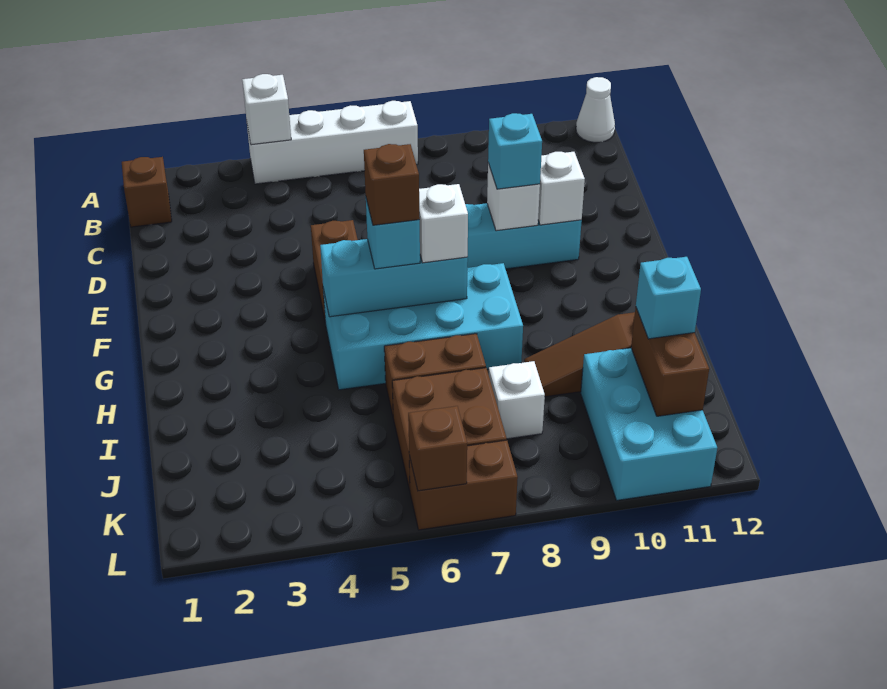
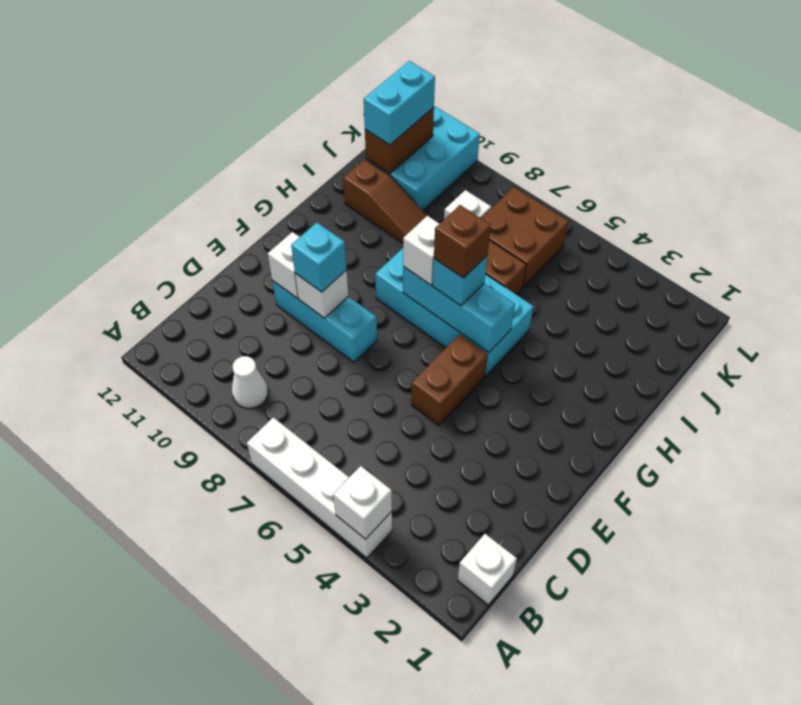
white 1x1 cone [576,77,615,142] -> white 1x1 cone moved to [232,356,268,409]
brown 1x1 brick [122,157,172,227] -> white 1x1 brick [458,534,517,605]
cyan 1x1 brick [636,257,701,339] -> cyan 1x2 brick [364,61,435,145]
brown 1x2 brick [409,440,518,530] -> none
brown 1x1 brick [408,406,467,491] -> none

